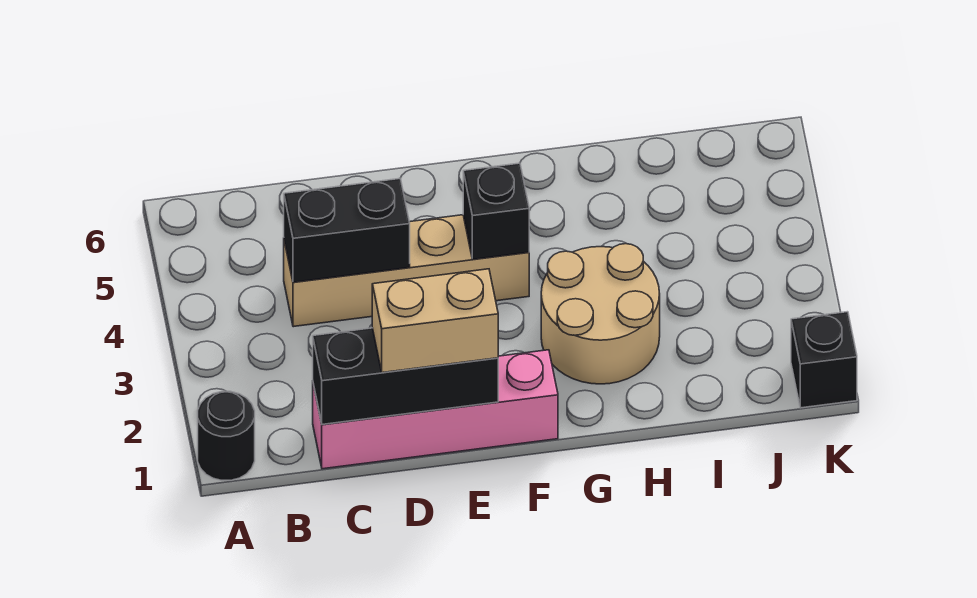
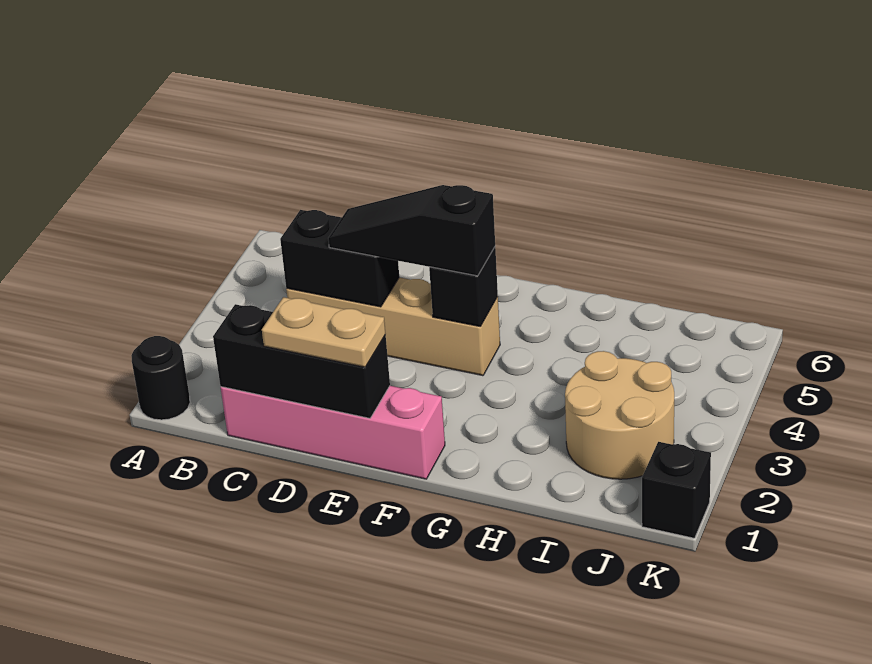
tan 1x2 brick [372,269,498,373] -> tan 1x2 plate [262,297,385,367]
none -> black 1x3 slope [328,185,495,276]
tan 2x2 round brick [541,244,660,384] -> tan 2x2 round brick moved to [565,351,674,479]

